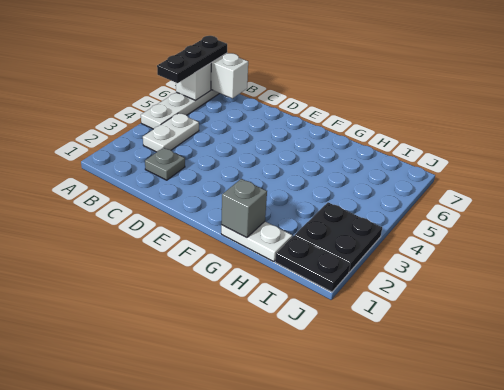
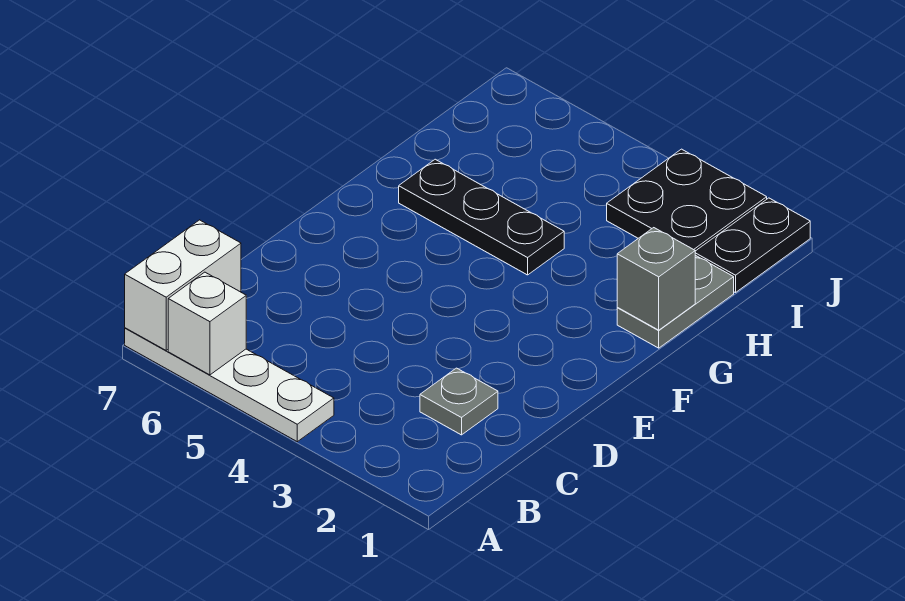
black 1x3 plate [157,36,227,83] -> black 1x3 plate moved to [399,159,564,275]
white 1x2 plate [143,113,199,152] -> none
white 1x2 plate [221,222,292,262] -> grey 1x2 plate [617,255,734,348]

